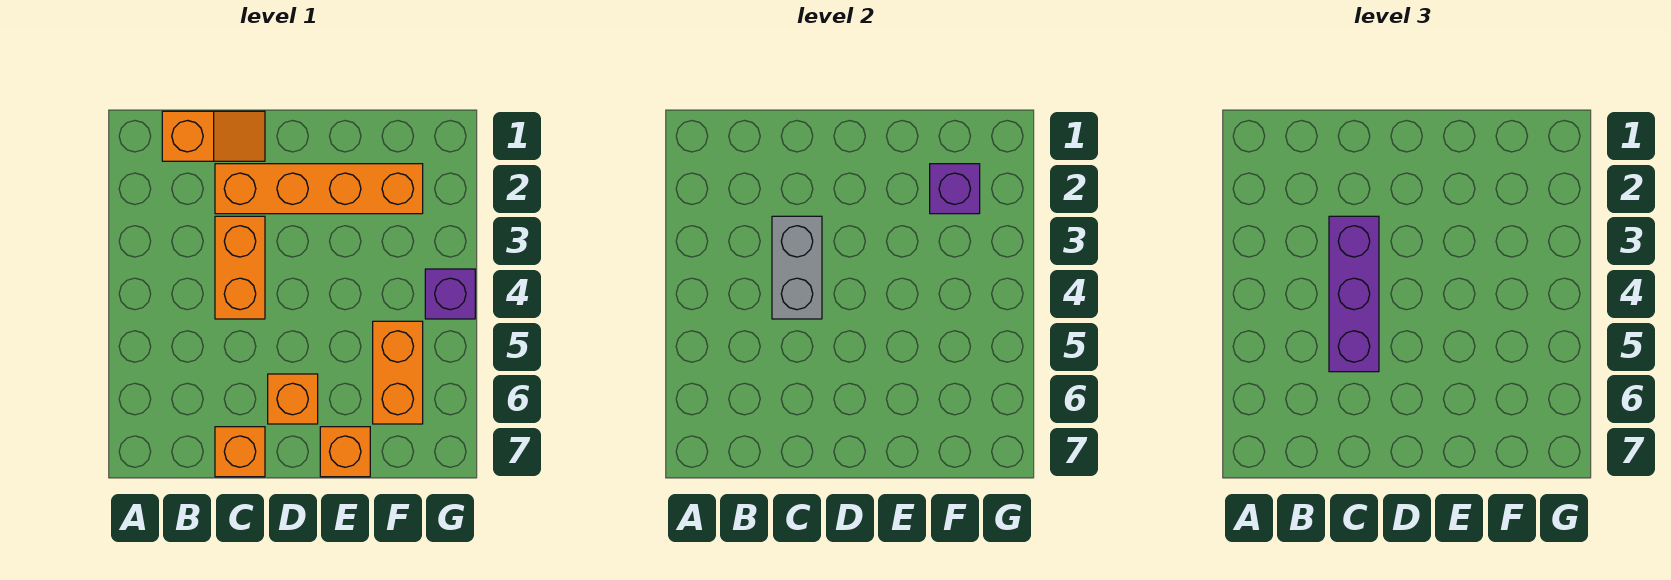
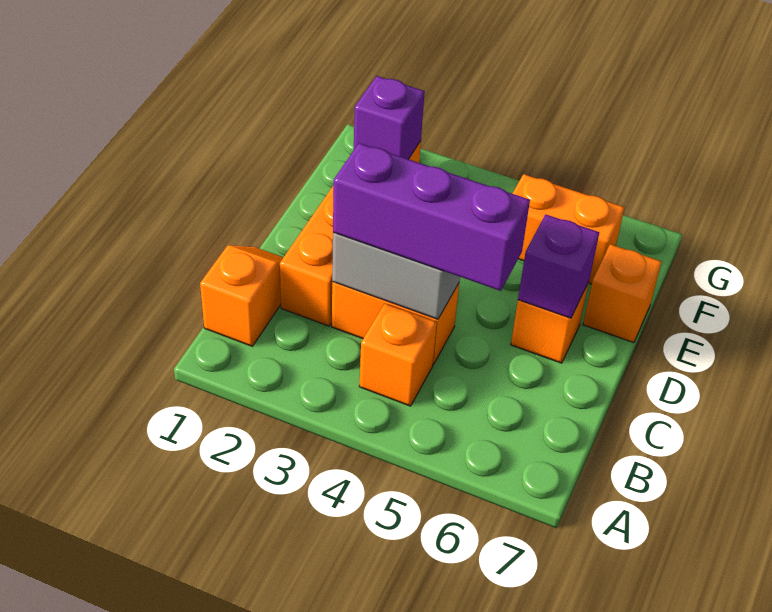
orange 1x1 brick [215,427,265,477] -> orange 1x1 brick moved to [359,303,437,406]
purple 1x1 brick [425,269,475,319] -> purple 1x1 brick moved to [518,214,599,318]

